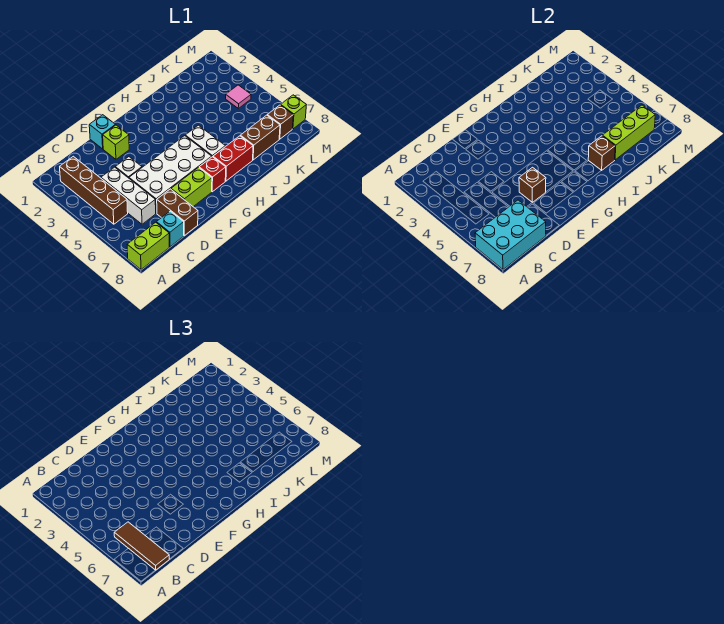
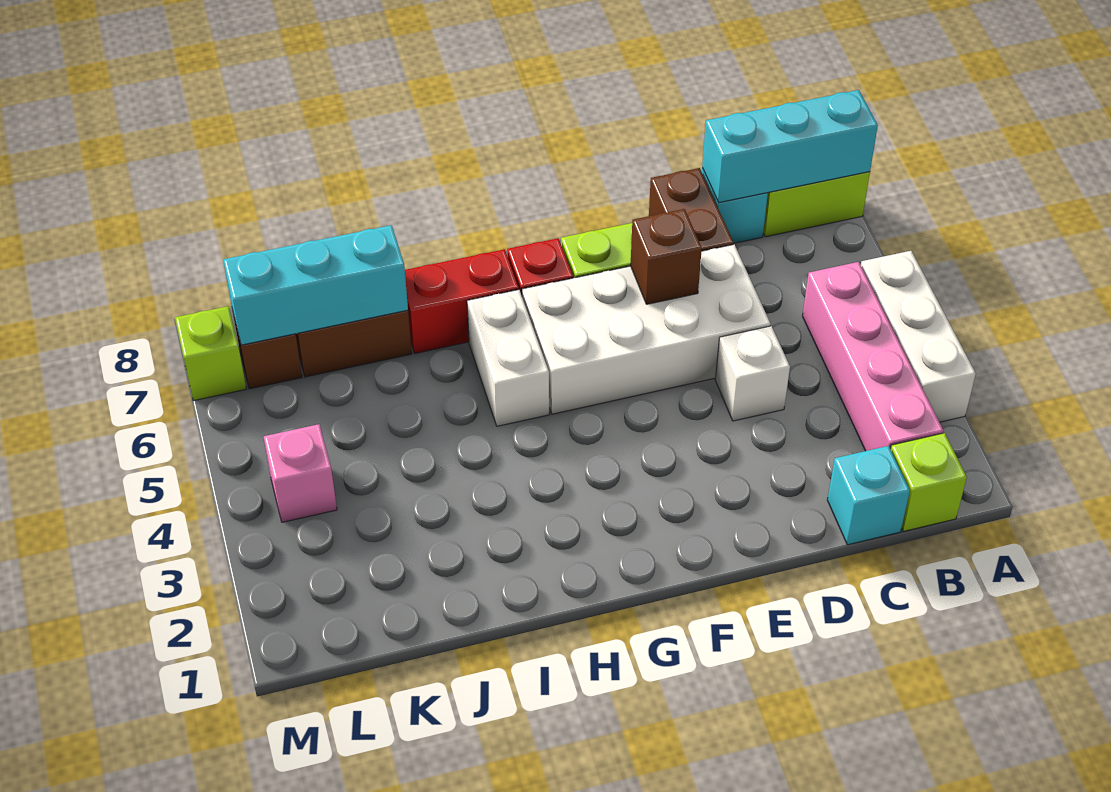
cyan 2x3 brick [475,200,546,270] -> cyan 1x3 brick [702,90,878,203]
brown 1x4 brick [60,156,128,224] -> pink 1x4 brick [803,262,943,451]
brown 1x3 tile [114,522,169,570] -> none
white 1x3 brick [101,167,156,224] -> white 1x3 brick moved to [861,251,976,422]
cyan 1x1 brick [89,115,115,149] -> cyan 1x1 brick moved to [827,446,910,545]
lime 1x1 brick [103,125,129,159] -> lime 1x1 brick moved to [890,433,967,531]
brown 1x1 brick [588,136,615,170] -> none
lime 1x3 brick [602,105,655,160] -> cyan 1x3 brick [223,225,408,345]
pink 1x1 tile [226,85,251,108] -> pink 1x1 brick [264,424,337,522]

